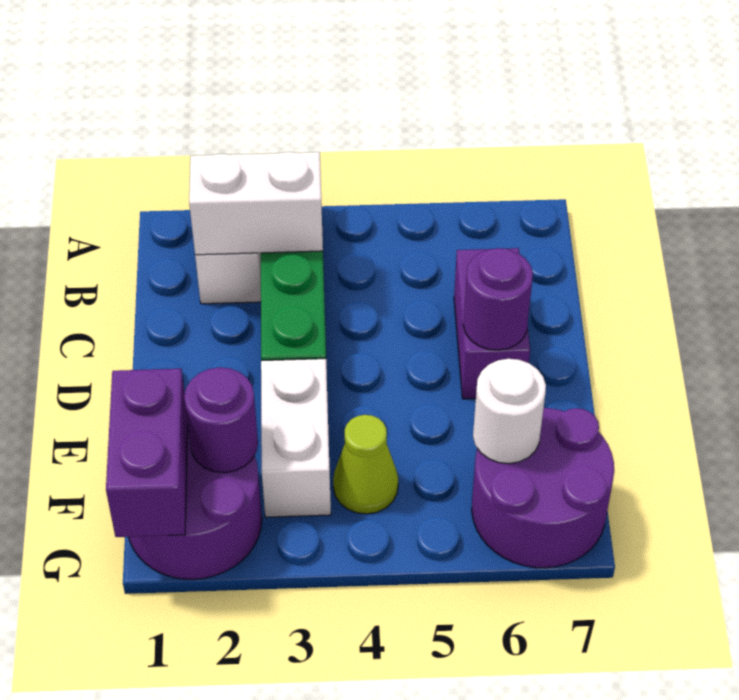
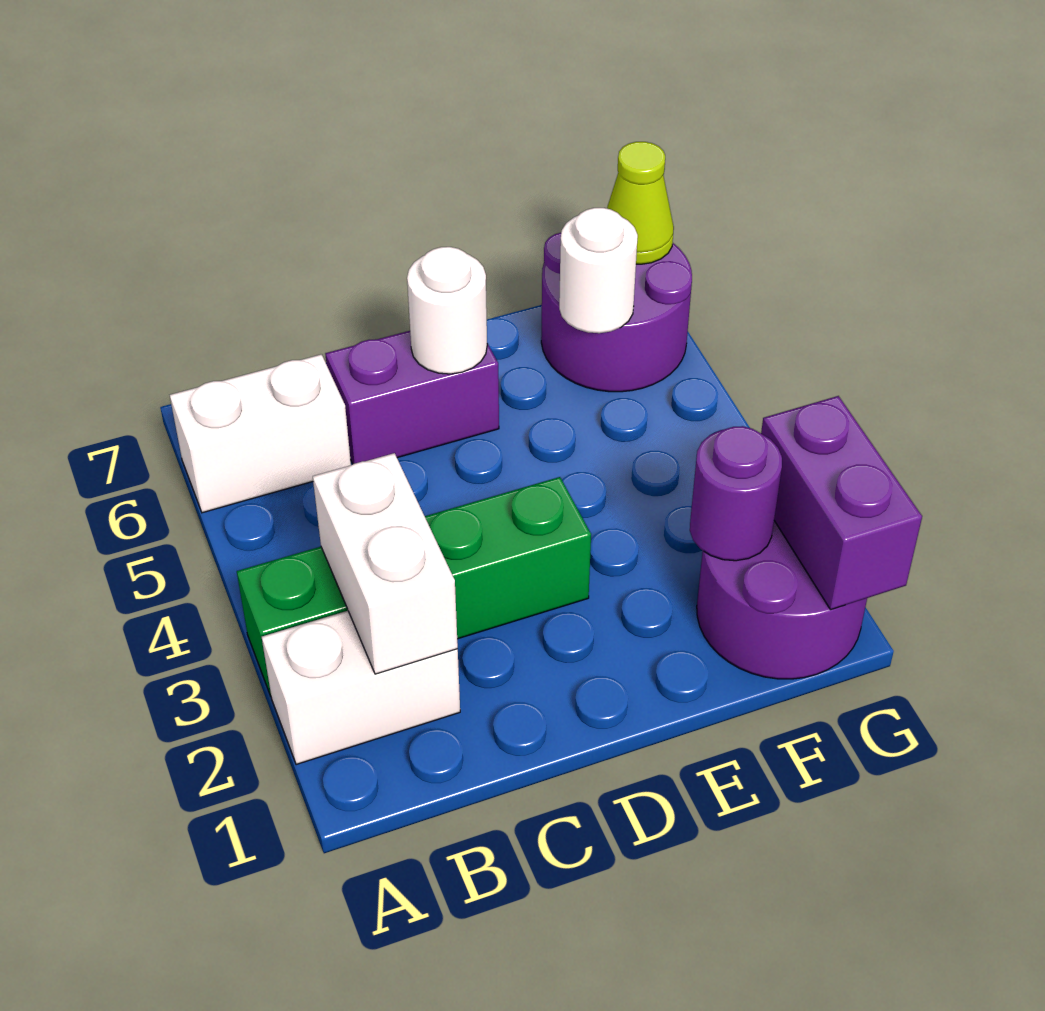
purple 1x1 round brick [463,248,533,350] -> white 1x1 round brick [407,247,487,374]
white 1x2 brick [261,359,331,517] -> white 1x2 brick moved to [170,354,351,513]
purple 1x2 brick [106,369,188,537] -> purple 1x2 brick turned to [761,396,922,609]
lime 1x1 cone [333,415,398,514] -> lime 1x1 cone moved to [607,142,674,264]

